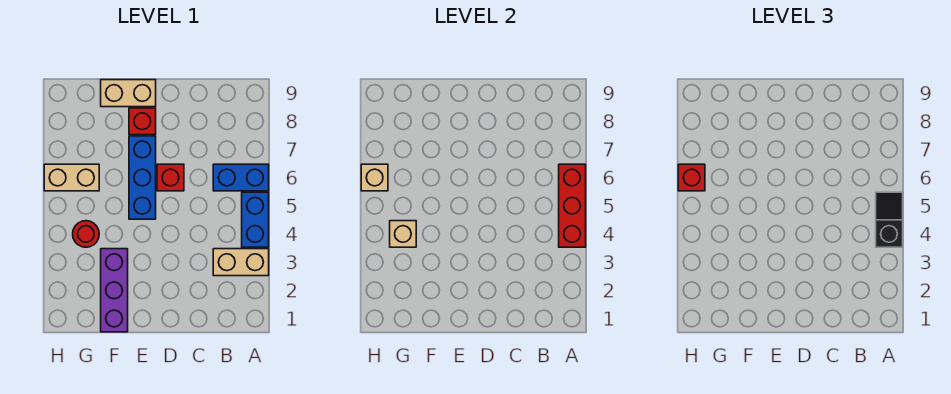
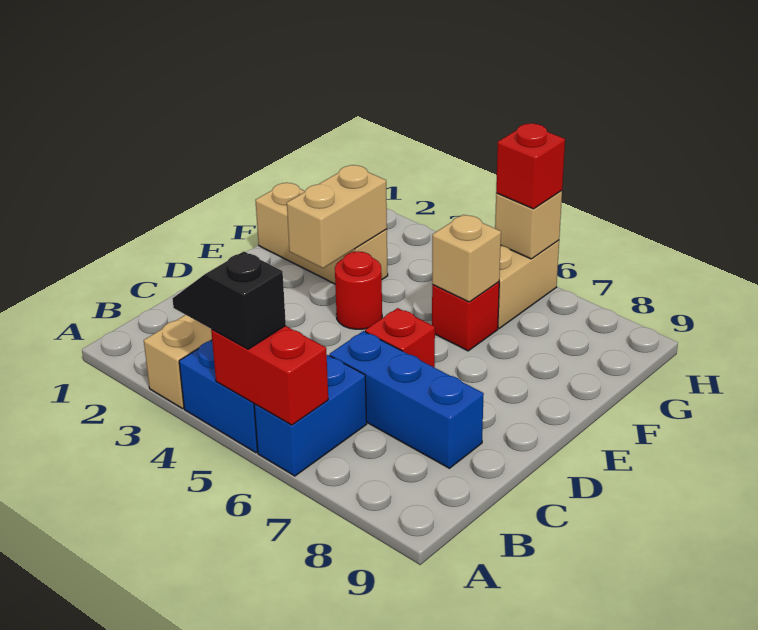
red 1x3 brick [559,164,586,247] -> red 1x2 brick [211,326,328,425]
black 1x2 slope [876,192,903,247] -> black 1x2 slope turned to [172,251,286,349]
blue 1x3 brick [129,136,156,219] -> blue 1x3 brick moved to [330,331,484,468]
red 1x1 brick [129,108,156,135] -> red 1x1 brick moved to [432,282,499,351]
tan 1x2 brick [101,80,156,107] -> tan 1x2 brick moved to [287,165,387,268]
purple 1x3 brick [101,249,128,332] -> tan 1x3 brick [255,183,388,284]
red 1x1 round brick [73,221,99,247] -> red 1x1 round brick moved to [335,251,382,329]
tan 1x1 brick [390,221,416,247] -> tan 1x1 brick moved to [432,215,501,302]

